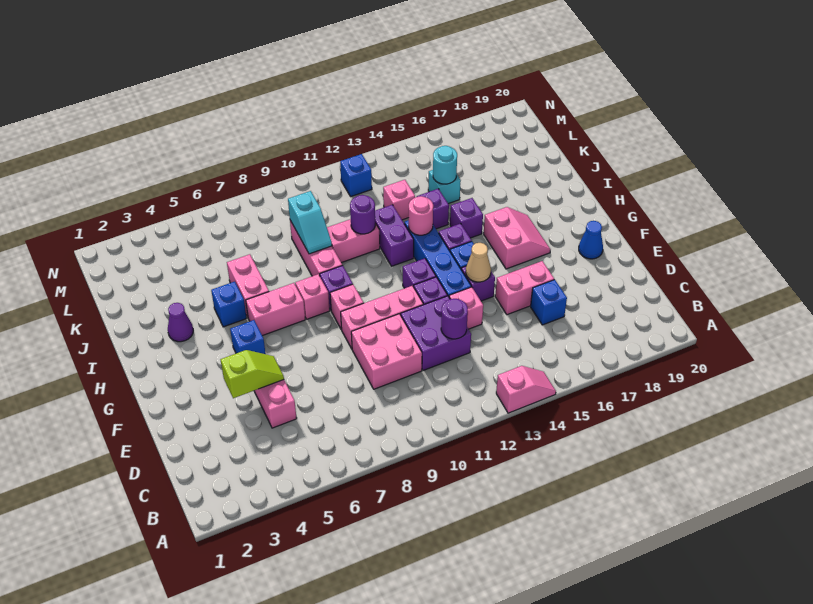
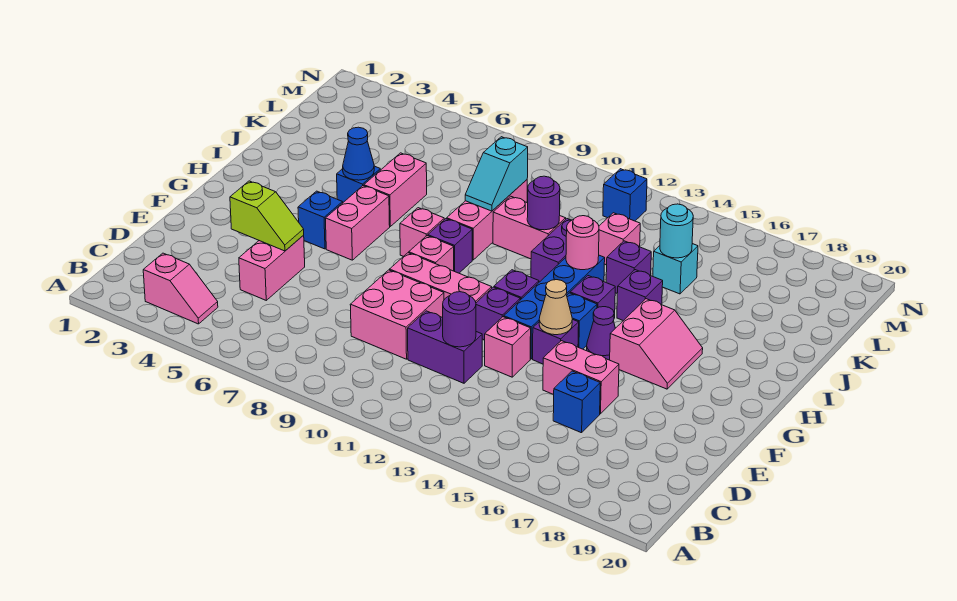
pink 1x2 slope [496,366,556,413] -> pink 1x2 slope moved to [143,253,218,324]
purple 2x2 brick [401,296,471,370] -> purple 1x2 brick [408,311,482,383]
blue 1x1 cone [579,221,603,259] -> blue 1x1 cone moved to [343,127,374,180]
pink 1x2 brick [246,283,305,336] -> pink 1x2 brick turned to [326,186,390,260]
purple 1x1 cone [168,303,193,342] -> purple 1x1 cone moved to [587,307,615,360]

